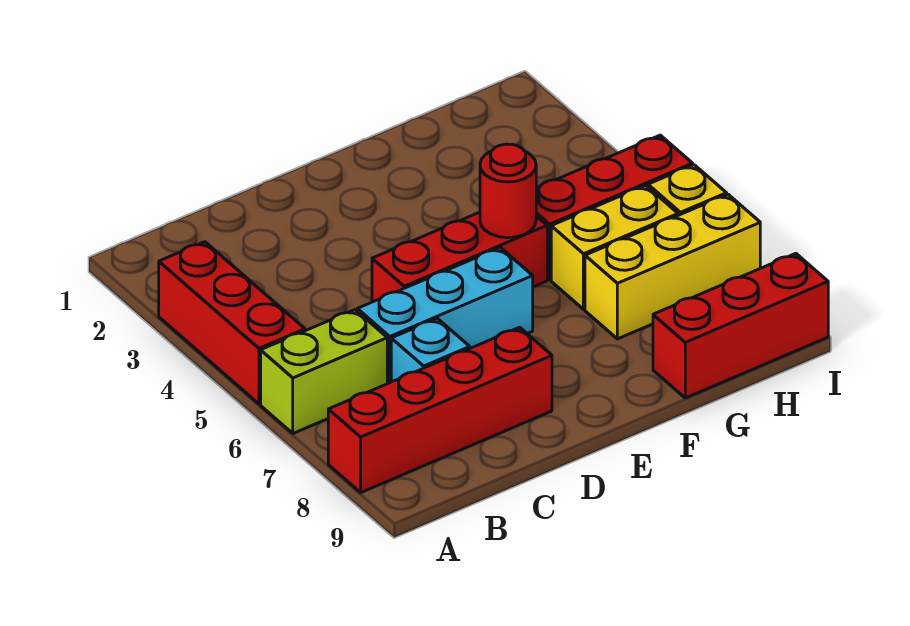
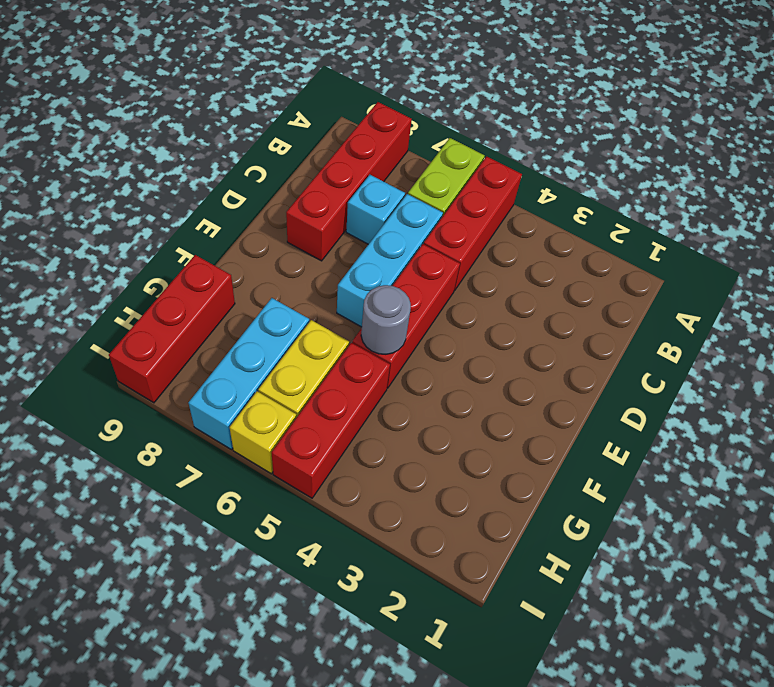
red 1x3 brick [159,242,305,404] -> red 1x3 brick turned to [424,156,522,290]
red 1x1 round brick [480,144,536,238] -> grey 1x1 round brick [361,285,411,354]
yellow 1x3 brick [585,194,760,339] -> cyan 1x3 brick [188,298,309,450]

